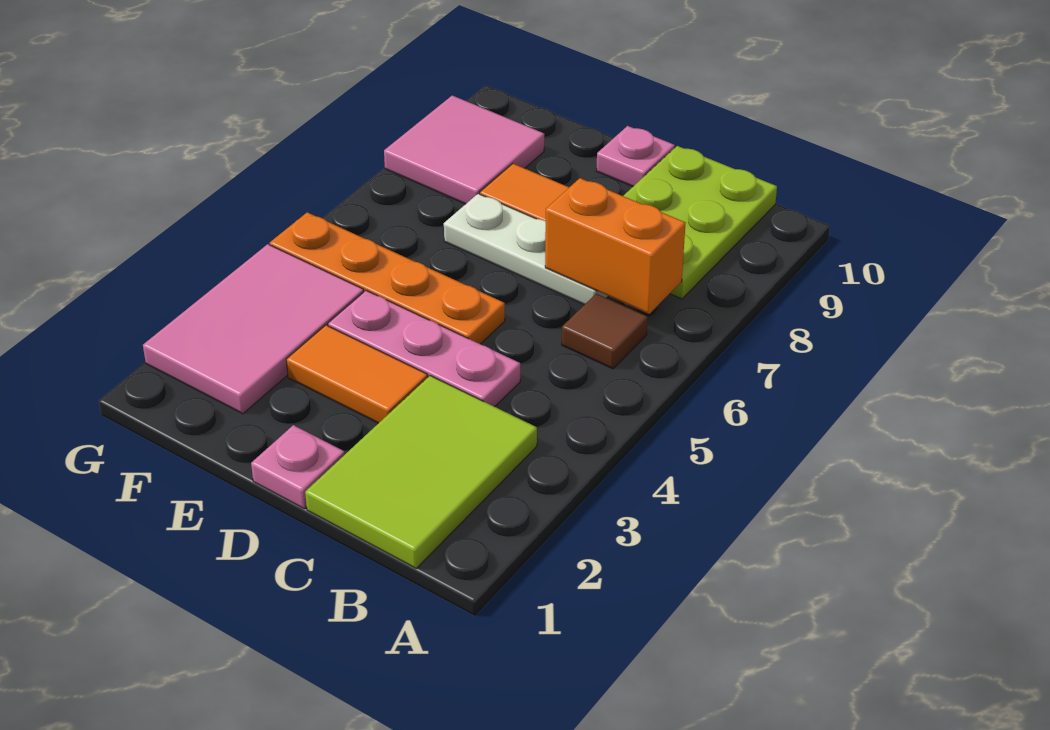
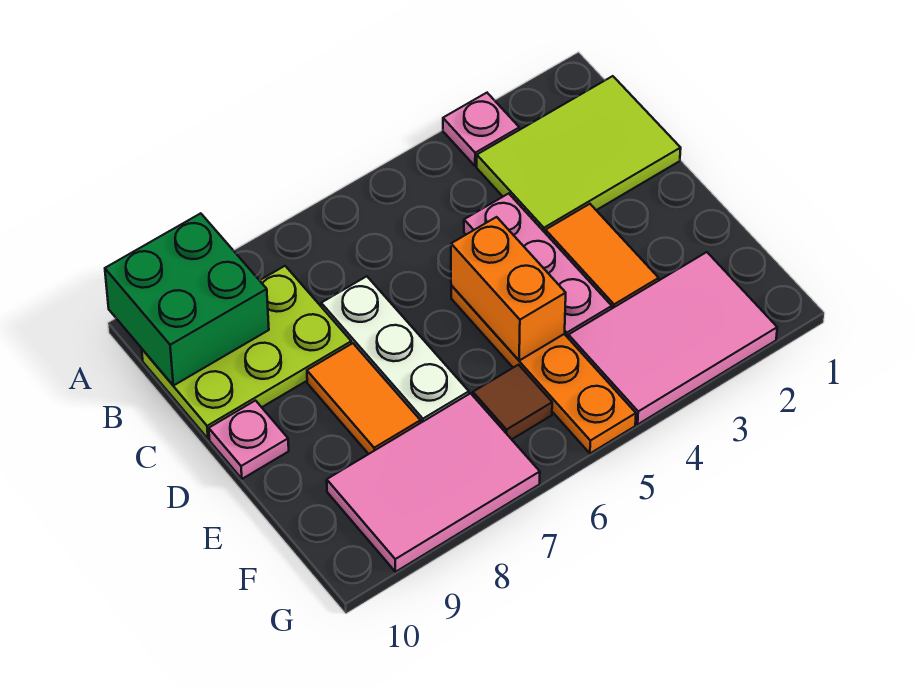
none -> green 2x2 brick [105,213,269,386]
brown 1x1 tile [562,294,647,369] -> brown 1x1 tile moved to [473,365,552,439]
orange 1x2 brick [545,178,685,314] -> orange 1x2 brick moved to [451,217,566,360]
pink 1x1 plate [251,425,345,509] -> pink 1x1 plate moved to [443,93,519,166]
pink 2x2 tile [384,95,544,204] -> pink 2x3 tile [327,393,540,572]

